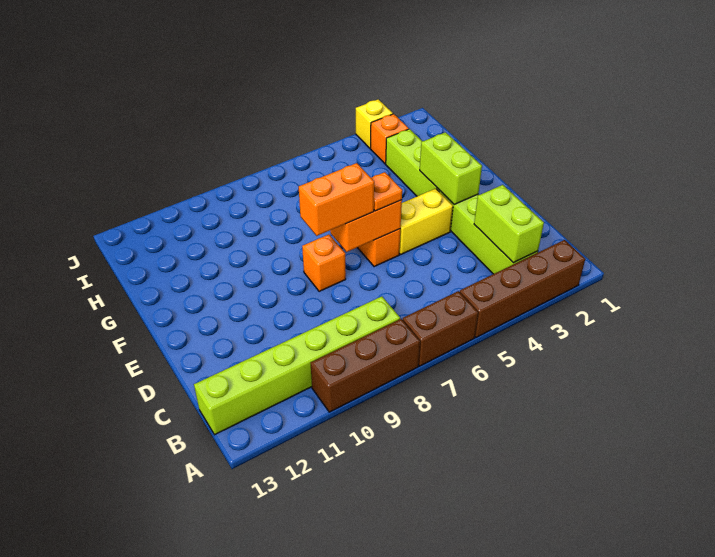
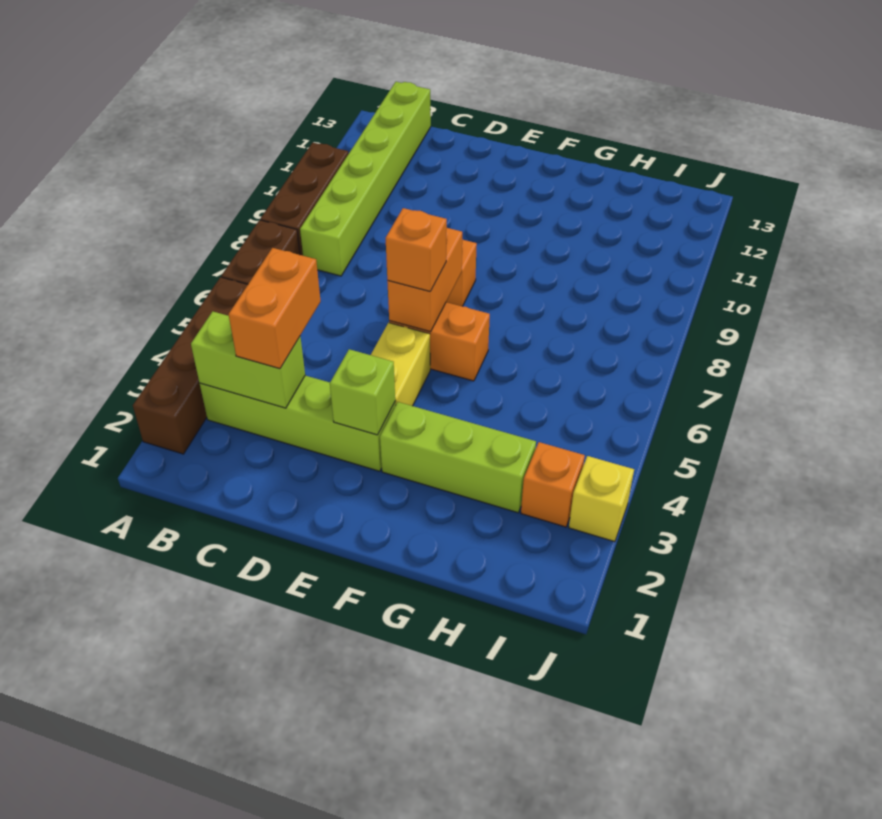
lime 1x2 brick [420,132,482,204] -> lime 1x1 brick [330,349,395,435]
orange 1x1 plate [372,172,402,211] -> orange 1x1 brick [386,208,447,292]
orange 1x2 brick [299,163,374,236] -> orange 1x2 brick moved to [229,248,321,369]

